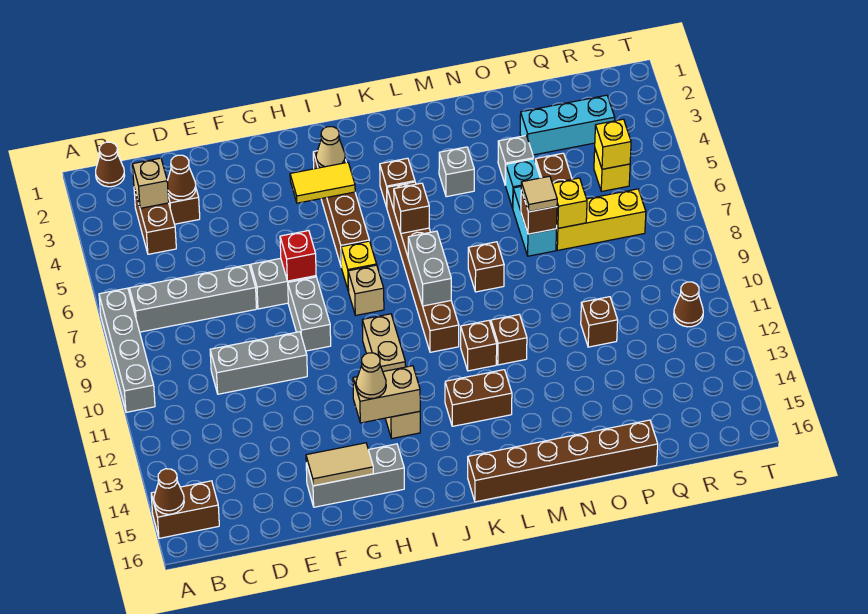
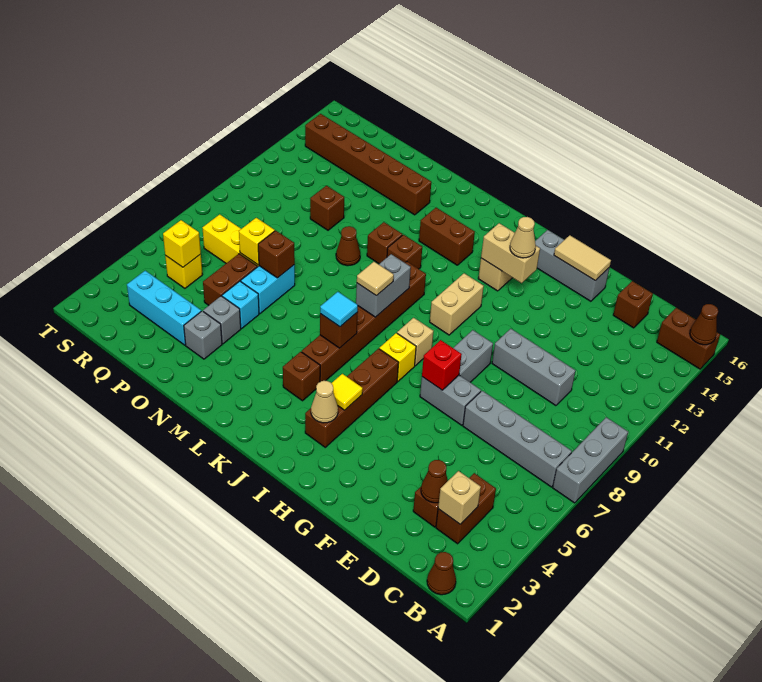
grey 1x4 brick [99,288,155,412] -> grey 1x3 brick [553,417,628,503]
yellow 1x2 tile [290,162,355,203] -> yellow 1x1 tile [332,374,363,410]
none -> cyan 1x1 tile [320,292,358,327]
brown 1x6 brick [468,420,658,502] -> brown 1x6 brick moved to [305,114,431,215]
grey 1x1 brick [439,147,474,197] -> grey 1x1 brick moved to [184,311,222,359]
brown 1x1 brick [468,242,504,292] -> brown 1x1 brick moved to [613,281,653,328]
tan 1x1 tile [521,176,557,212] -> tan 1x1 tile moved to [357,262,394,296]
brown 1x1 cone [674,282,703,327] -> brown 1x1 cone moved to [336,226,360,266]

